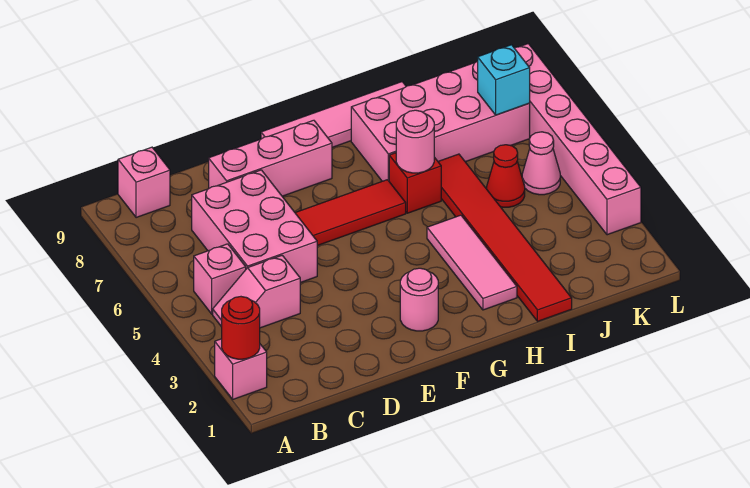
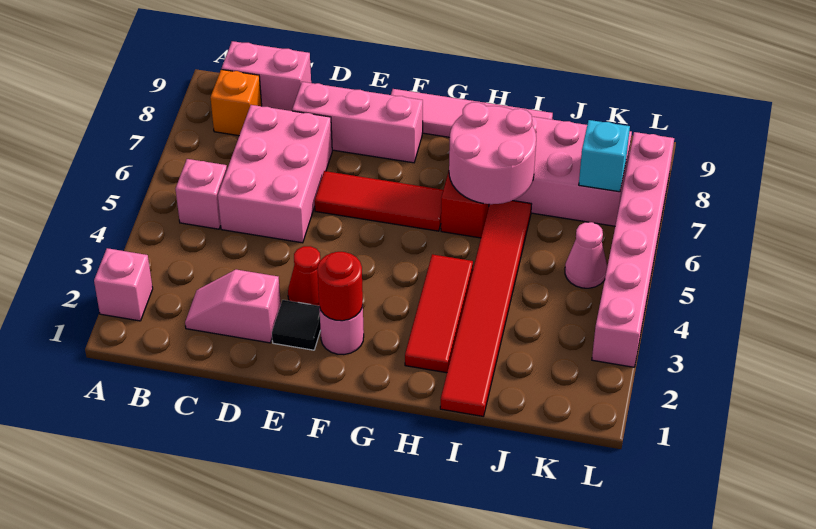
red 1x1 round brick [222,297,260,359] -> red 1x1 round brick moved to [317,252,363,321]
pink 1x2 slope [213,255,300,328] -> pink 1x2 slope moved to [185,270,281,343]
none -> orange 1x1 brick [210,69,262,136]
pink 1x1 brick [118,147,170,218] -> pink 1x2 brick [222,41,311,111]
none -> black 1x1 tile [272,300,321,350]
pink 1x3 tile [427,215,517,310] -> red 1x3 tile [405,254,473,373]
pink 1x1 round brick [396,110,434,173] -> pink 2x2 round brick [449,102,536,204]
red 1x1 cone [487,145,525,207] -> red 1x1 cone moved to [288,246,320,306]

